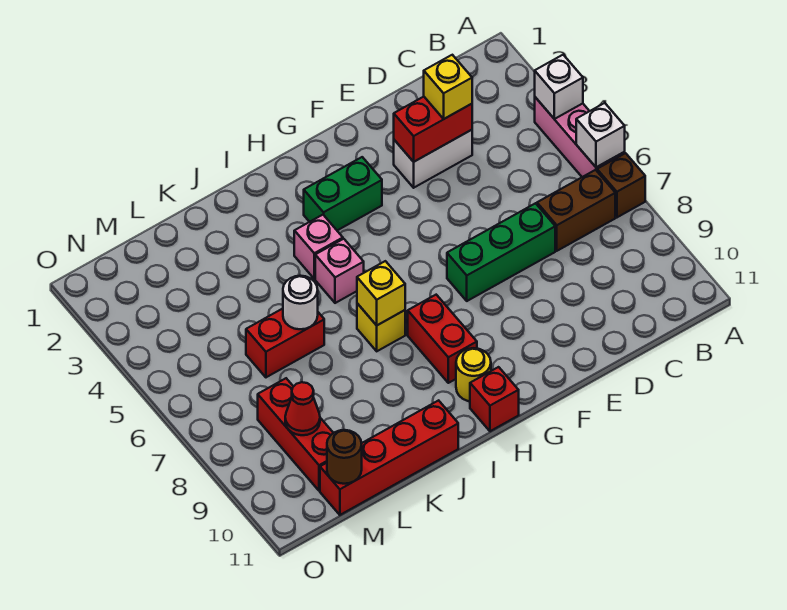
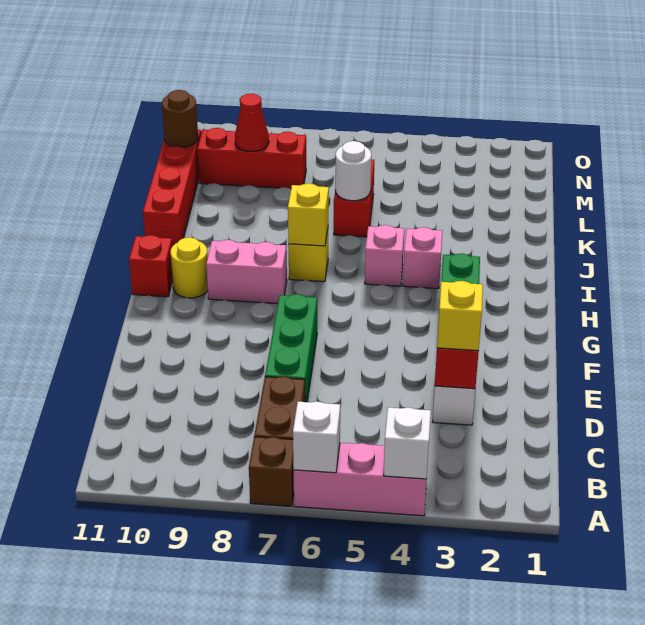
red 1x2 brick [408,295,477,383] -> pink 1x2 brick [206,240,287,304]

